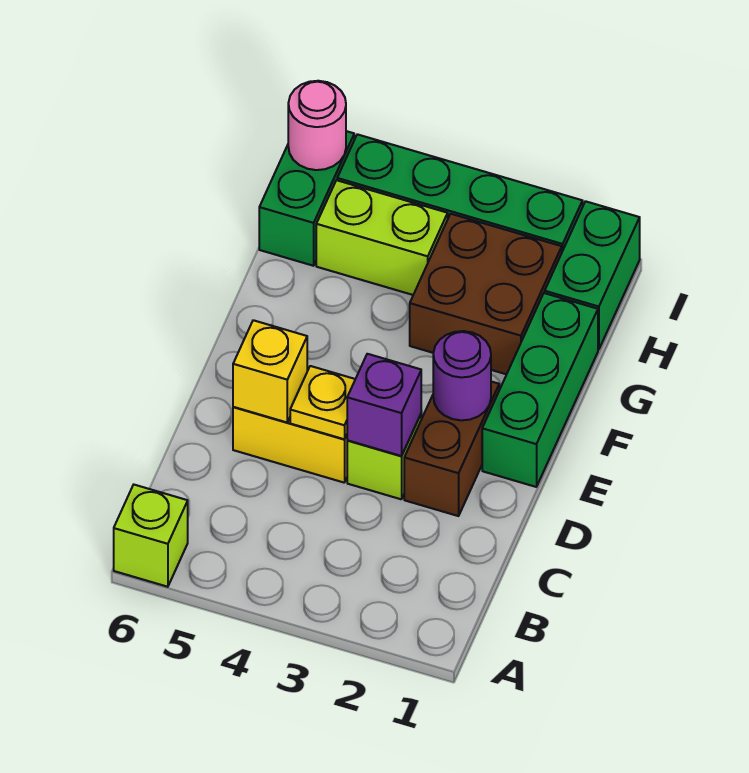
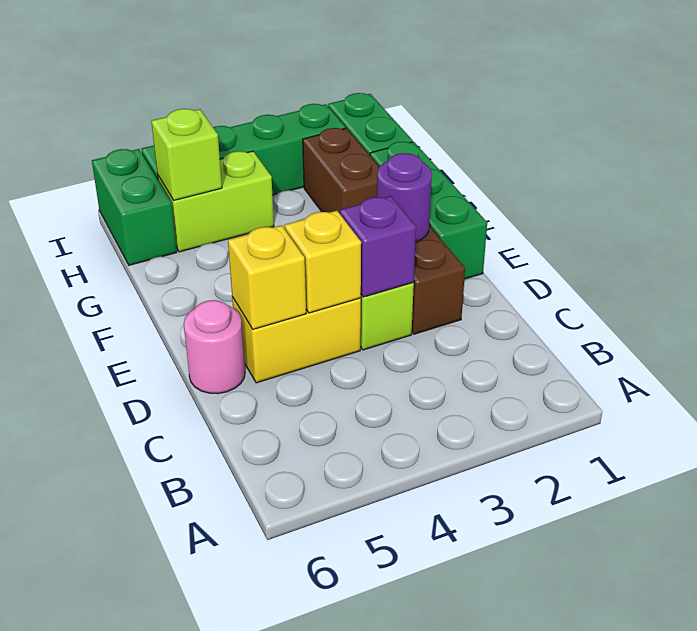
lime 1x1 brick [114,485,188,587] -> lime 1x1 brick moved to [151,109,222,200]
yellow 1x1 plate [290,366,355,439] -> yellow 1x1 brick [285,211,361,313]
brown 2x2 brick [410,214,562,374] -> brown 1x2 brick [303,128,379,213]
pink 1x1 round brick [288,81,346,170] -> pink 1x1 round brick moved to [184,300,245,394]

